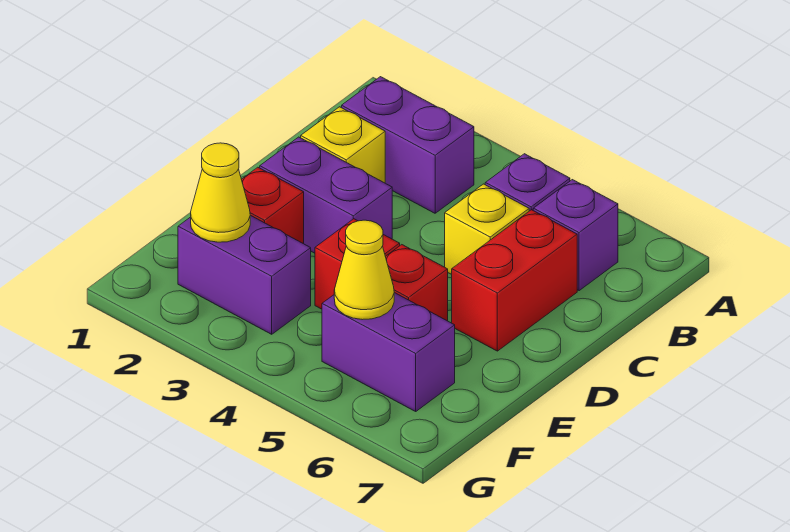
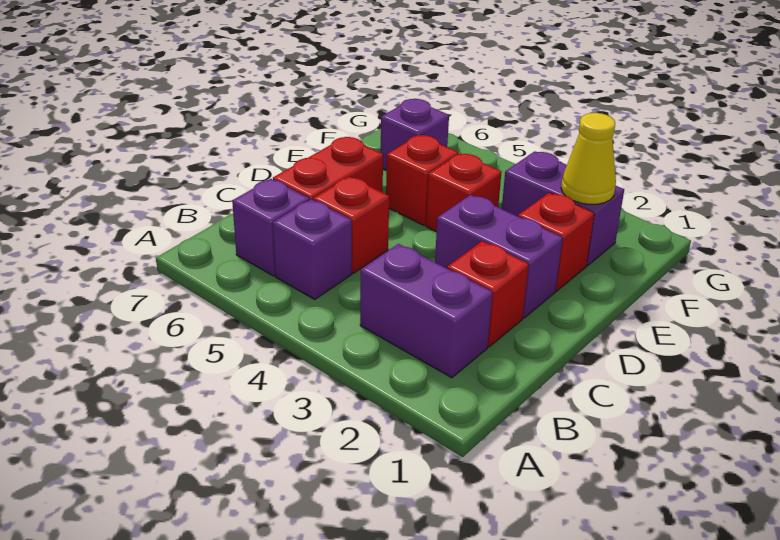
yellow 1x1 brick [301,107,385,183] -> red 1x1 brick [447,241,529,347]
yellow 1x1 brick [445,184,529,275] -> red 1x1 brick [313,177,389,273]
purple 1x2 brick [322,293,455,411] -> purple 1x1 brick [381,99,449,171]
yellow 1x1 cone [334,220,394,320] -> none

